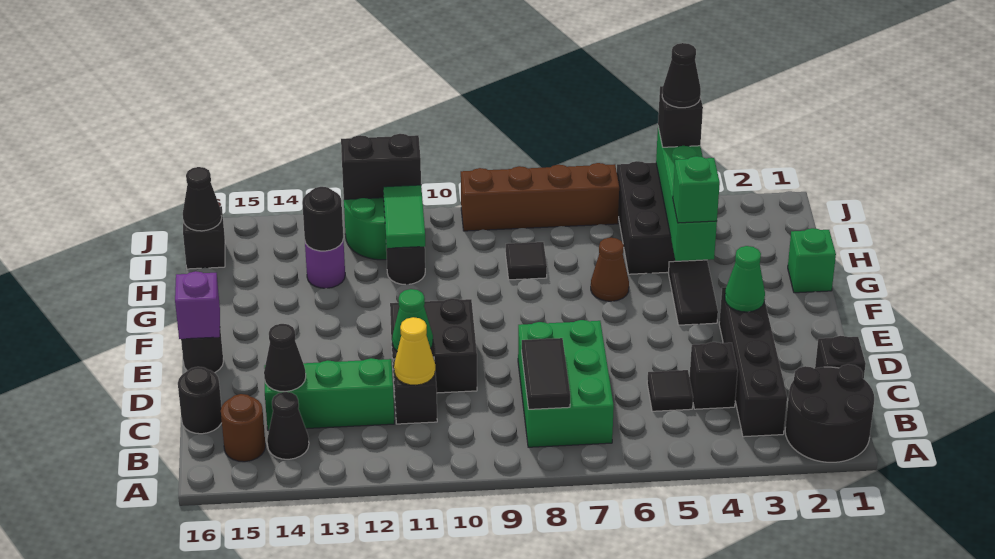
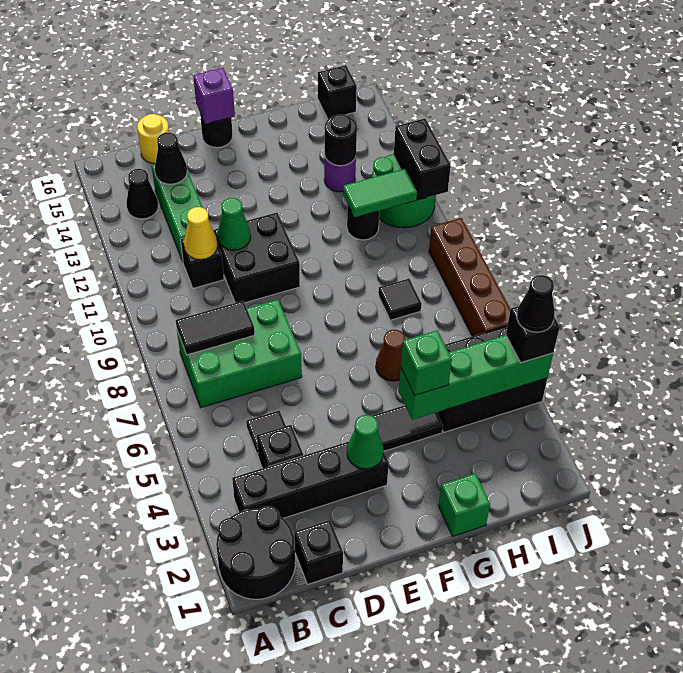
brown 1x1 round brick [221,394,266,462] -> none
black 1x1 round brick [178,367,222,434] -> yellow 1x1 round brick [137,114,169,164]
black 1x1 cone [183,167,222,231] -> none

